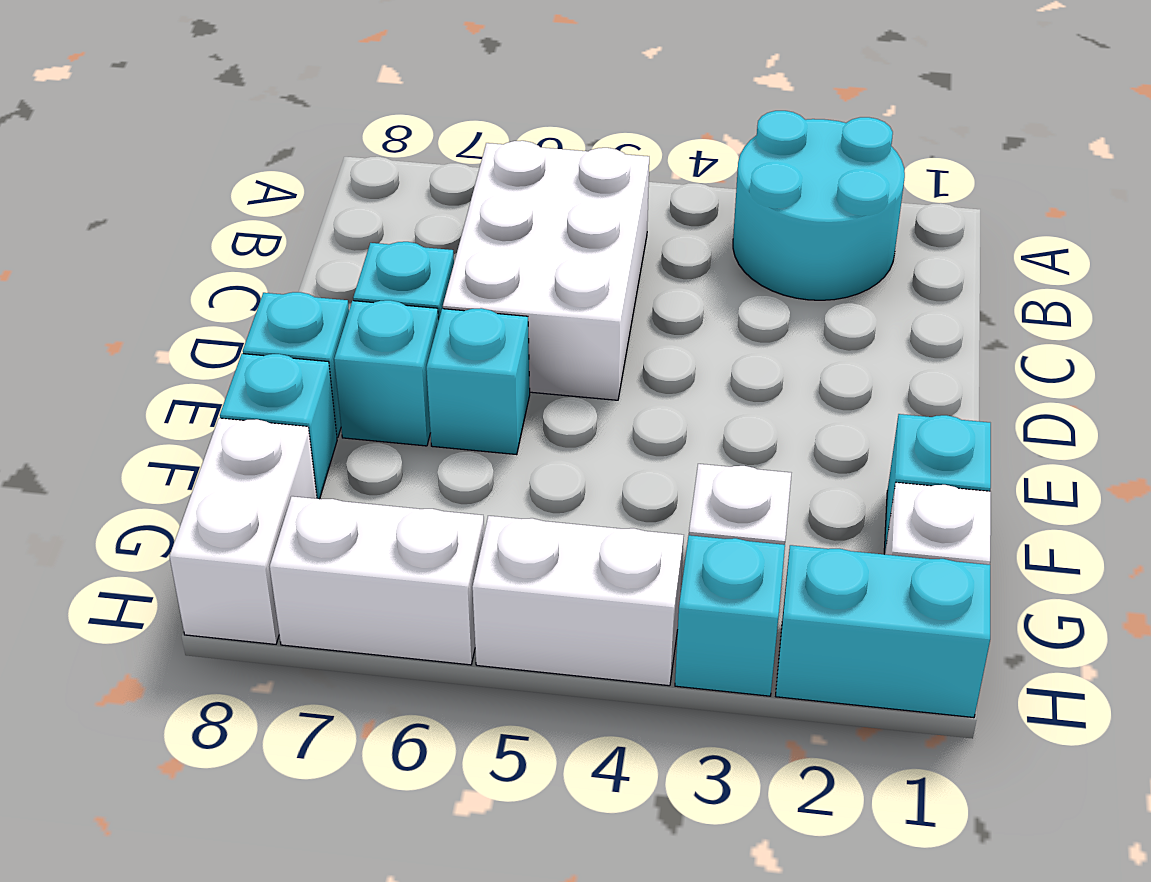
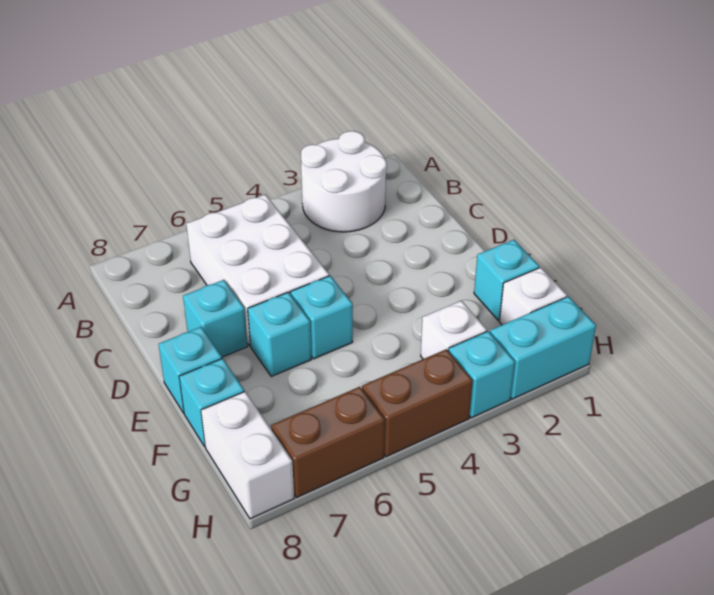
cyan 2x2 round brick [733,111,905,300] -> white 2x2 round brick [301,131,387,232]
cyan 1x1 brick [334,300,438,446] -> cyan 1x1 brick moved to [290,276,353,359]
white 1x2 brick [472,516,684,686] -> brown 1x2 brick [362,349,473,457]
white 1x2 brick [270,496,484,665] -> brown 1x2 brick [271,387,385,498]

